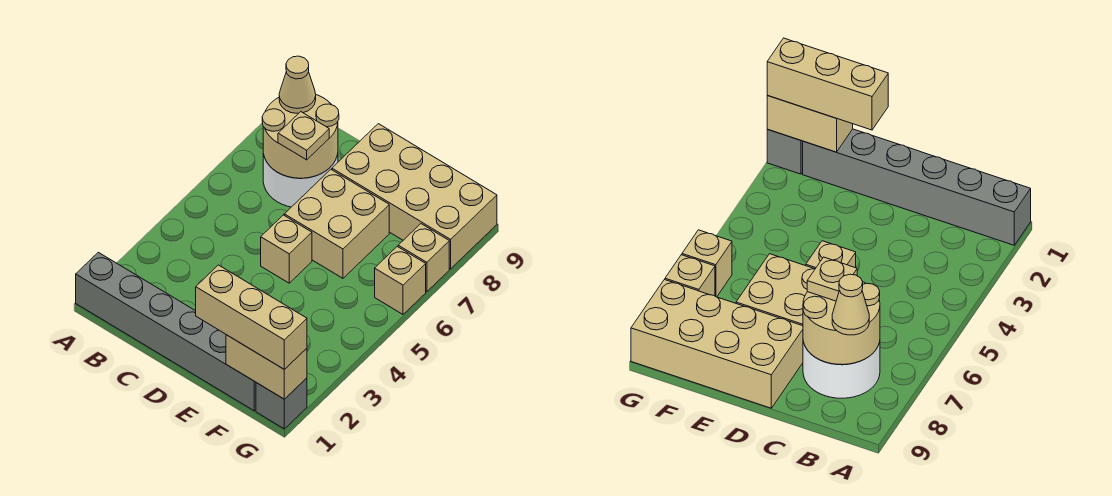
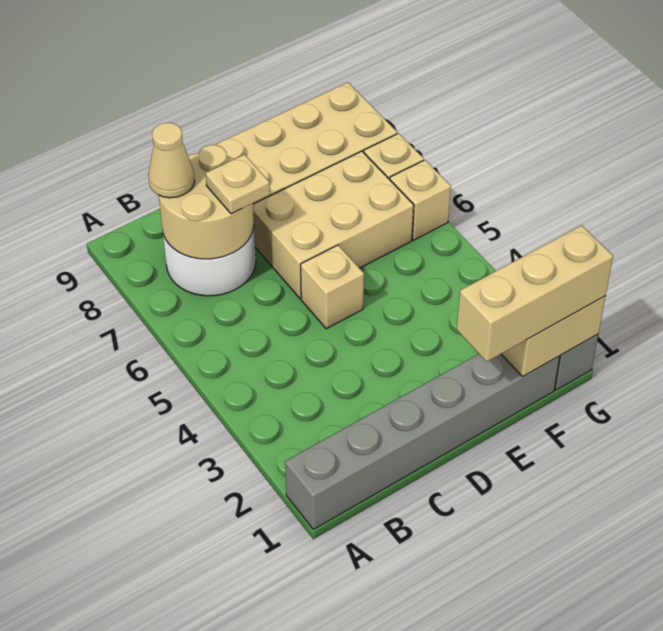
tan 2x2 brick [284,170,389,278] -> tan 2x3 brick [253,151,414,299]

